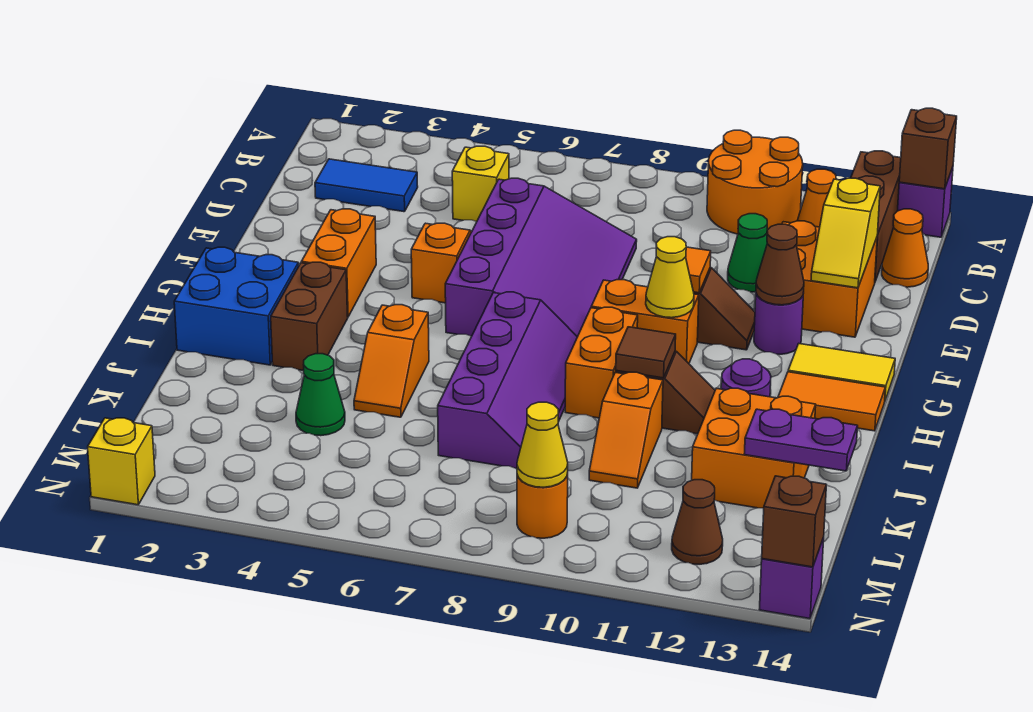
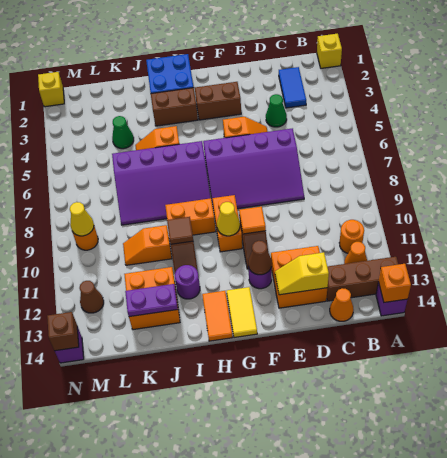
orange 2x2 round brick [707,130,803,234] -> orange 1x1 round brick [339,220,364,253]
brown 1x1 brick [899,108,957,189] -> orange 1x1 brick [379,264,411,302]
yellow 1x1 brick [452,146,509,222] -> yellow 1x1 brick moved to [317,34,342,68]
green 1x1 cone [728,214,767,292] -> green 1x1 cone moved to [266,94,287,127]
orange 1x2 brick [301,209,376,316] -> brown 1x2 brick [195,82,241,120]
purple 2x4 slope [438,292,577,468] -> purple 3x4 slope [112,141,211,225]
purple 1x2 plate [744,409,858,471] -> purple 1x2 plate turned to [125,284,178,317]

